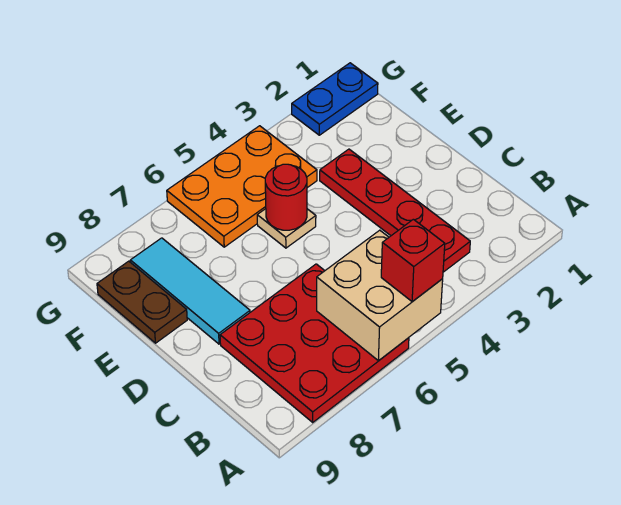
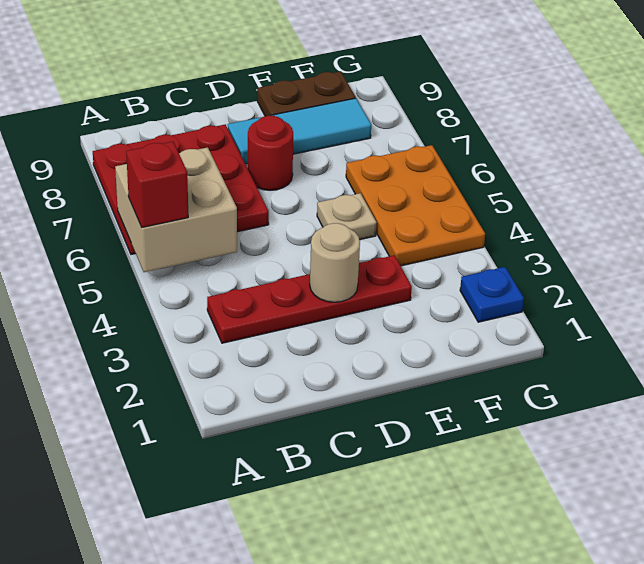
none -> tan 1x1 round brick [310,223,360,302]
red 1x1 round brick [265,164,307,230] -> red 1x1 round brick moved to [248,116,293,190]
blue 1x2 plate [292,63,378,135] -> blue 1x1 plate [460,267,524,322]

